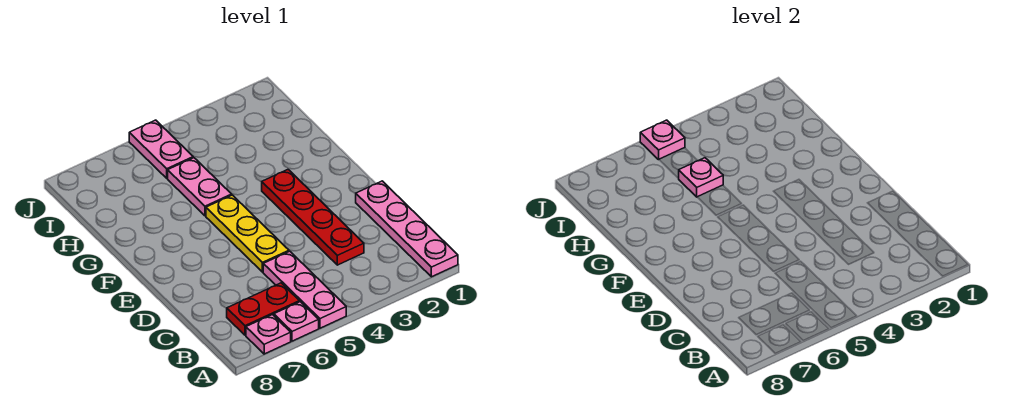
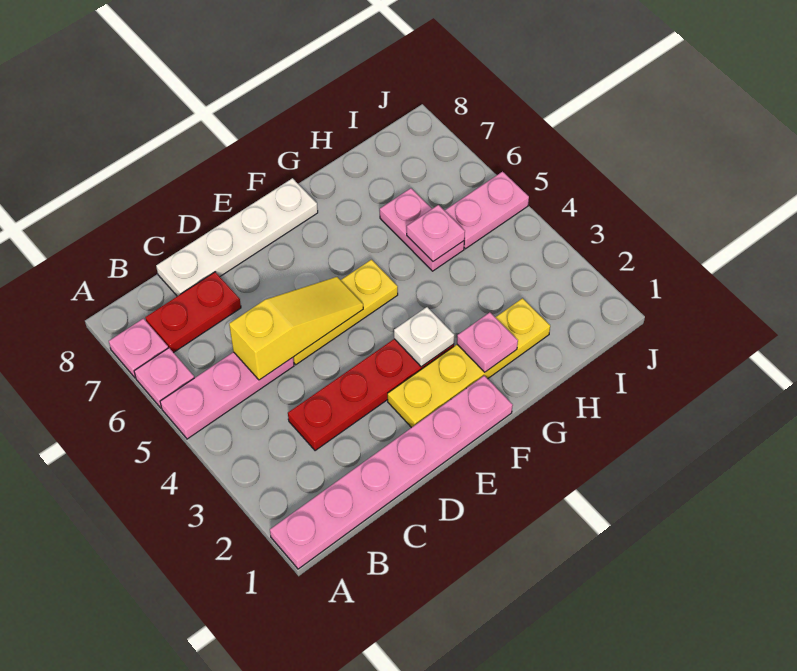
pink 1x4 plate [356,181,458,277] -> pink 1x6 plate [270,376,513,569]
red 1x2 plate [227,283,299,335] -> red 1x2 plate turned to [145,272,241,353]
none -> yellow 1x3 slope [229,277,363,380]
none -> white 1x4 plate [156,178,318,296]
none -> yellow 1x4 plate [388,298,550,428]
none -> white 1x1 plate [394,307,454,367]
pink 1x2 plate [168,158,232,216] -> pink 1x2 plate turned to [380,188,464,271]
pink 1x1 plate [640,120,685,160] -> pink 1x1 plate moved to [457,312,518,372]

